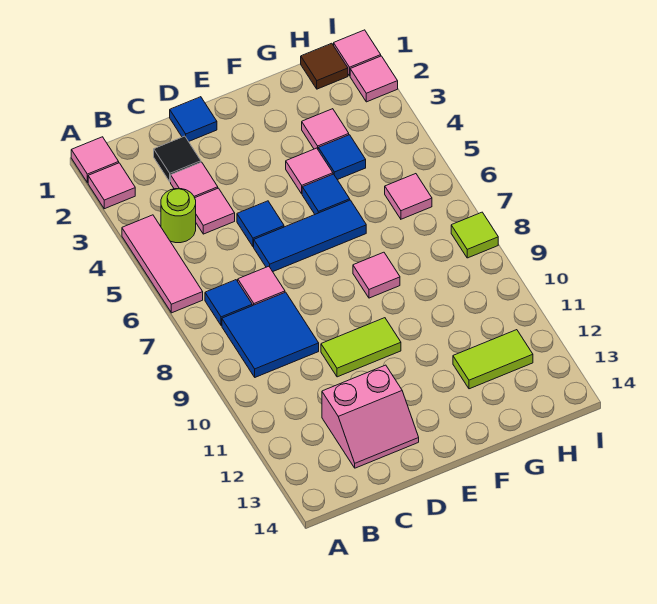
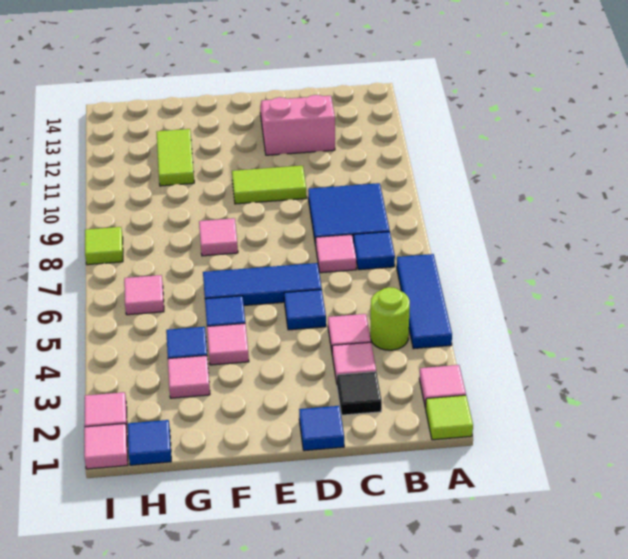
pink 1x1 tile [71,137,119,183] -> lime 1x1 tile [426,395,473,440]
pink 1x3 tile [122,215,203,313] -> blue 1x3 tile [397,254,452,349]
lime 1x2 tile [453,330,533,389] -> lime 1x2 tile turned to [157,129,194,186]
brown 1x1 tile [301,43,348,89] -> blue 1x1 tile [128,420,171,465]

